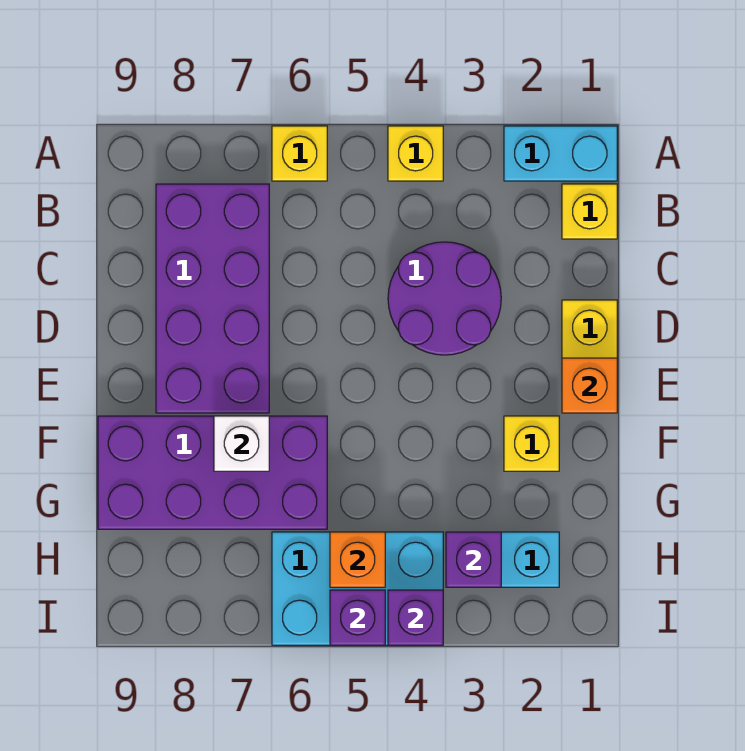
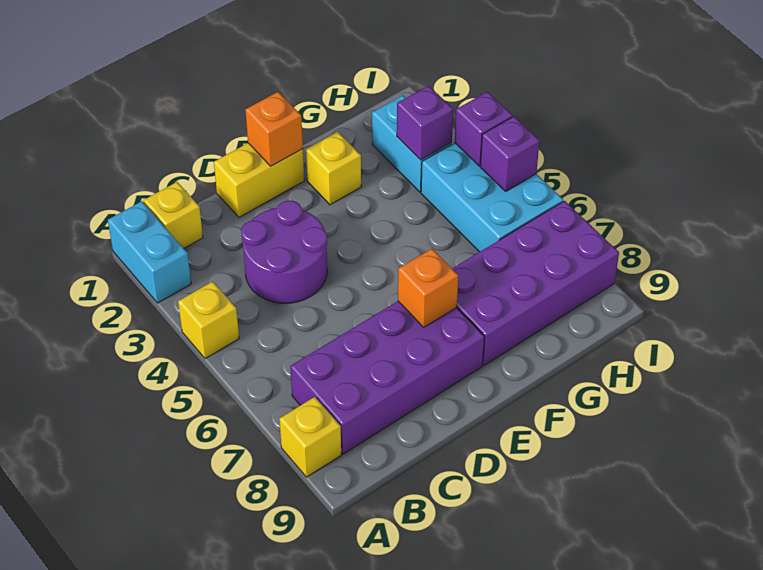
yellow 1x1 brick [272,126,327,181] -> yellow 1x1 brick moved to [279,397,341,477]
purple 2x4 brick [98,416,327,529] -> purple 2x4 brick turned to [452,201,619,365]
white 1x1 brick [214,416,269,471] -> none
orange 1x1 brick [330,532,385,587] -> orange 1x1 brick moved to [398,249,458,327]

